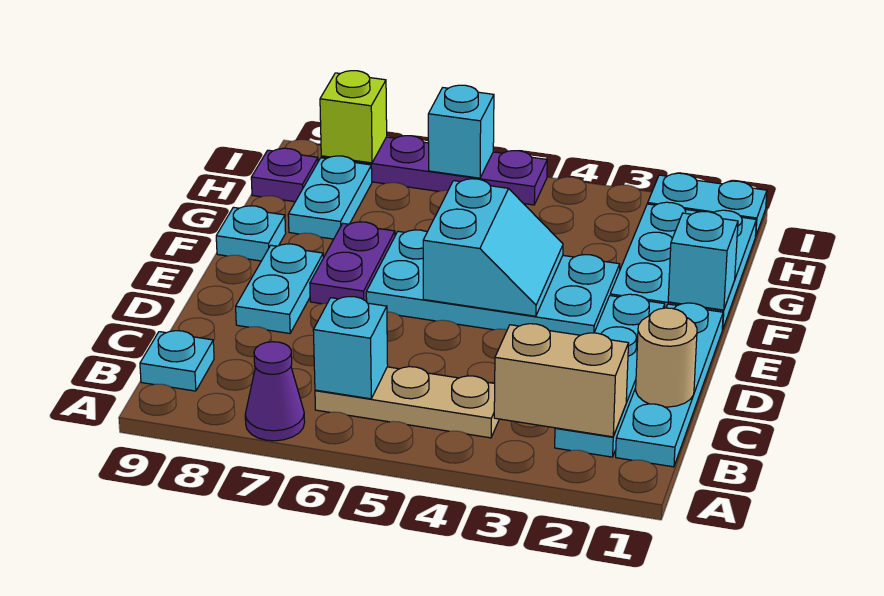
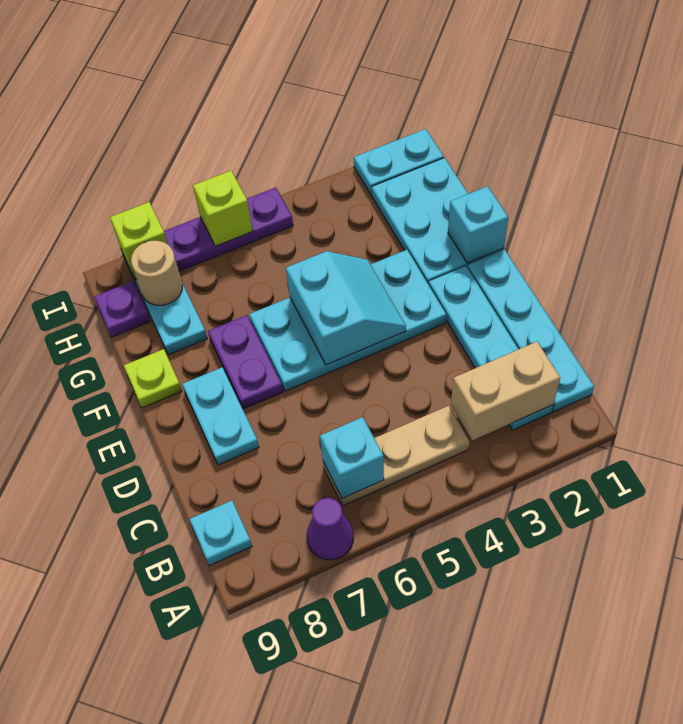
tan 1x1 round brick [636,308,697,407] -> tan 1x1 round brick moved to [131,241,183,305]
cyan 1x1 plate [216,206,286,261] -> lime 1x1 plate [124,349,182,408]
cyan 1x1 brick [428,85,494,178] -> lime 1x1 brick [193,171,253,246]

